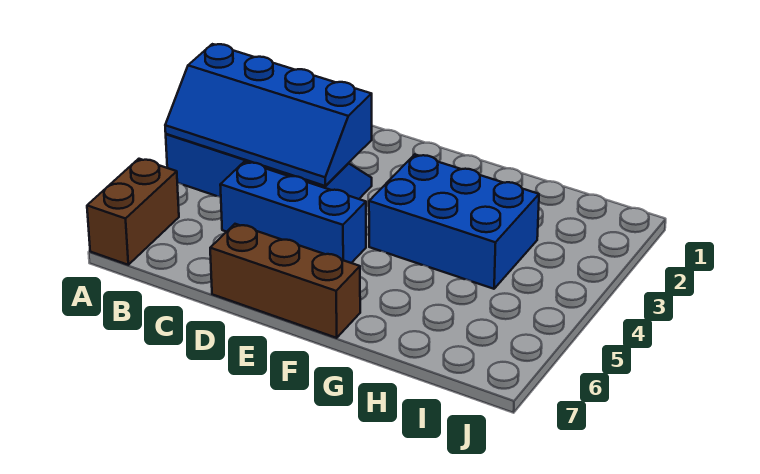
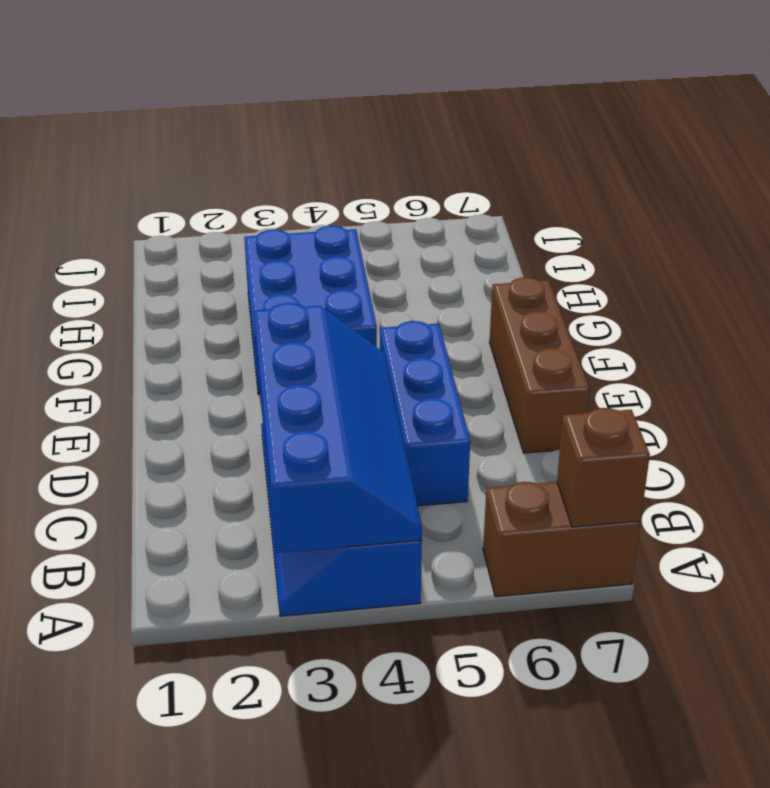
none -> brown 1x1 brick [557,408,650,527]

